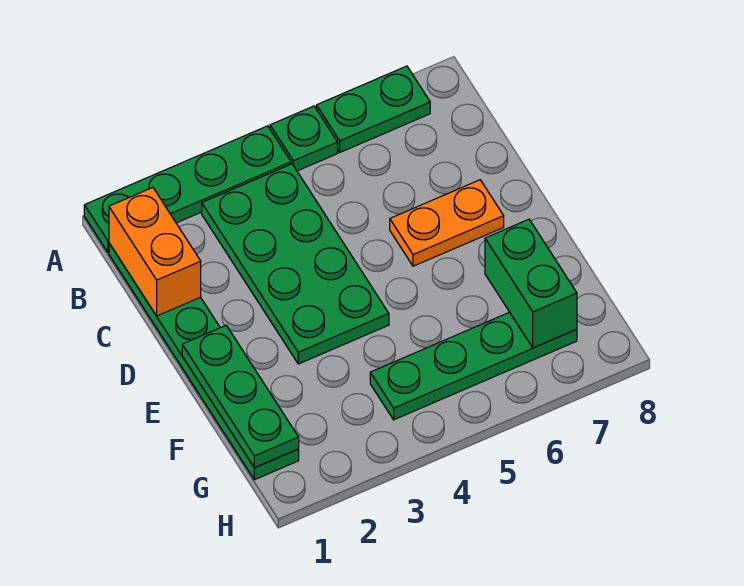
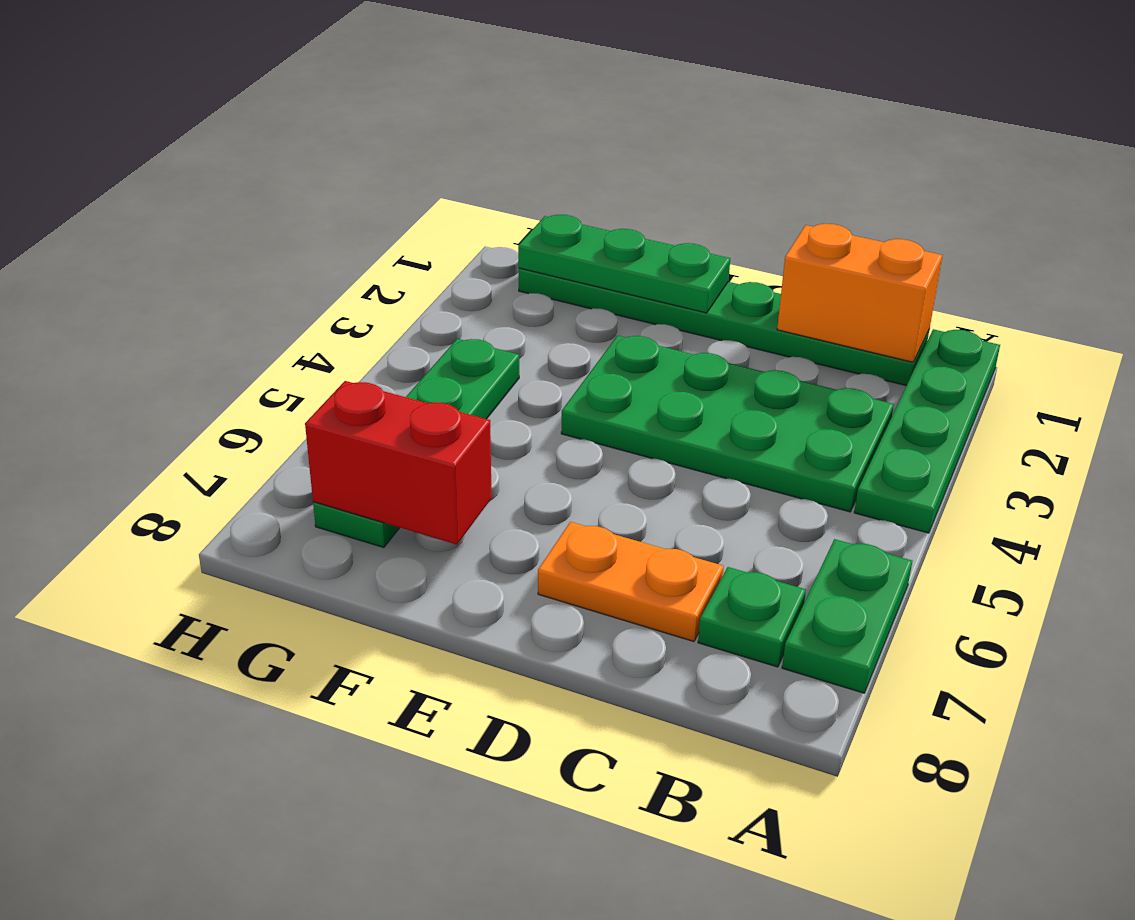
green 1x1 plate [270,106,338,171] -> green 1x1 plate moved to [698,567,806,667]
orange 1x2 plate [390,180,504,266] -> orange 1x2 plate turned to [538,522,724,642]
green 1x2 brick [485,219,577,348] -> red 1x2 brick [305,381,492,545]

